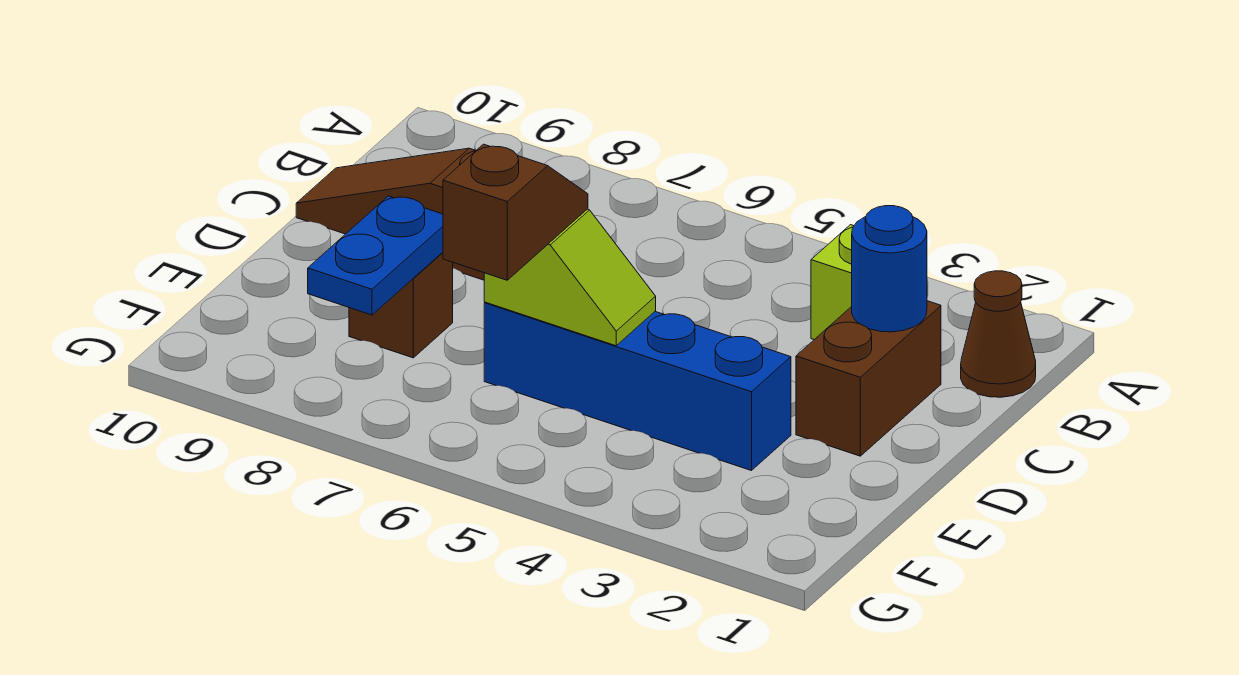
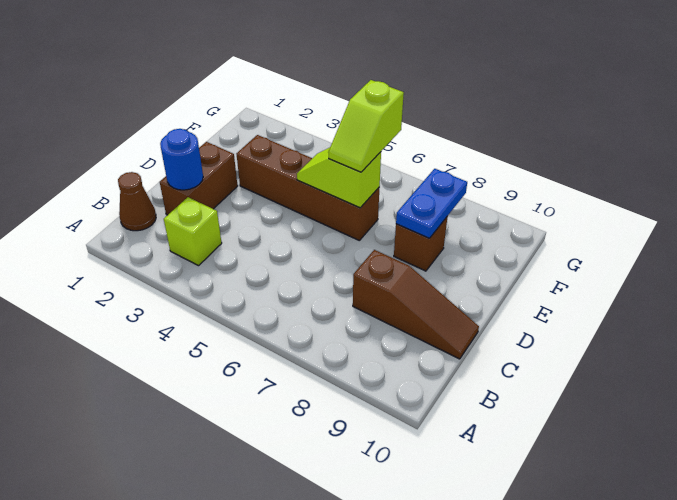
blue 1x4 brick [484,302,791,471] -> brown 1x4 brick [237,135,380,240]
brown 1x2 slope [443,144,588,280] -> lime 1x2 slope [328,80,404,172]

